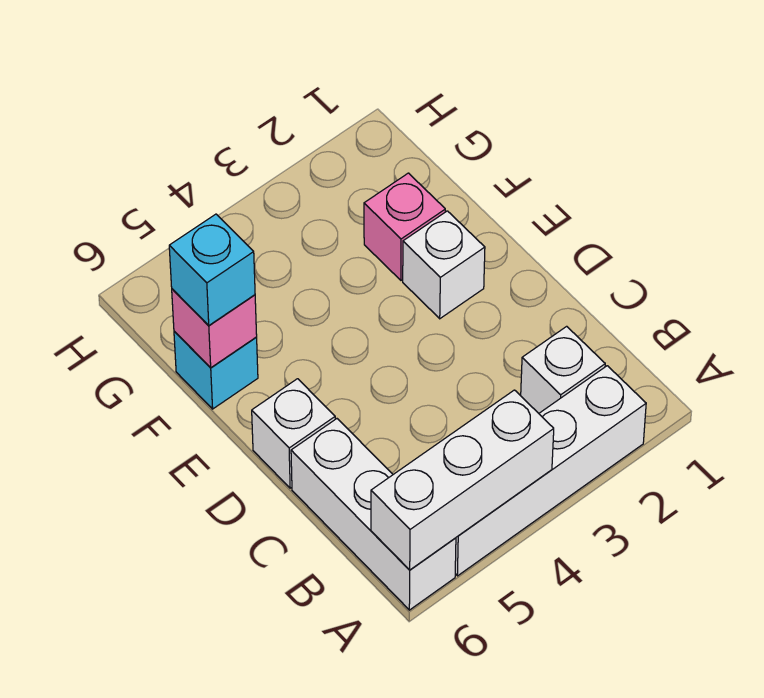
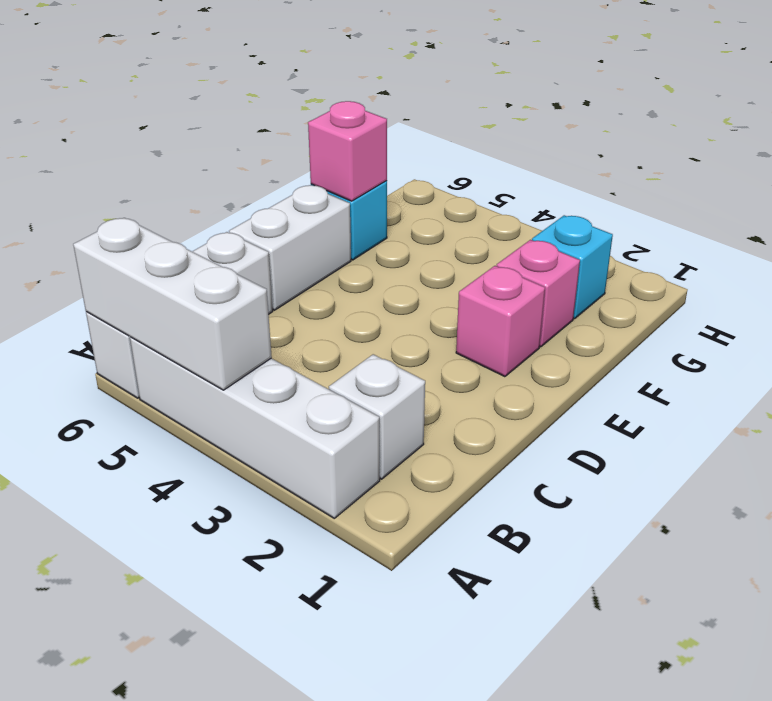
white 1x1 brick [252,379,335,488] -> white 1x2 brick [229,185,351,310]
white 1x1 brick [403,211,485,319] -> pink 1x1 brick [456,266,545,377]
cyan 1x1 brick [169,214,255,325] -> cyan 1x1 brick moved to [532,215,613,319]

